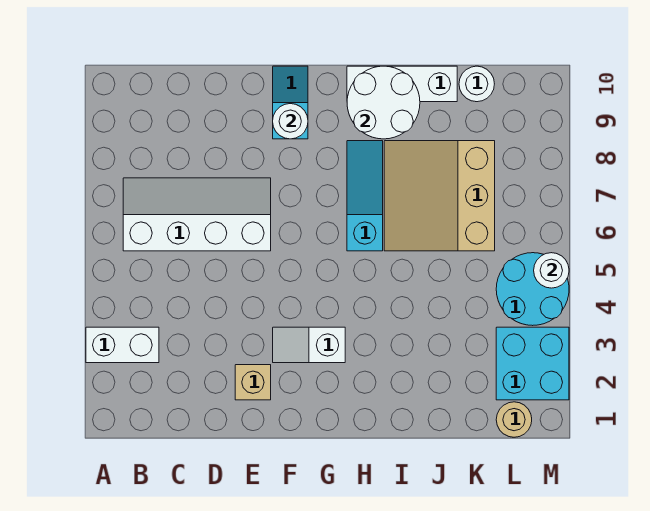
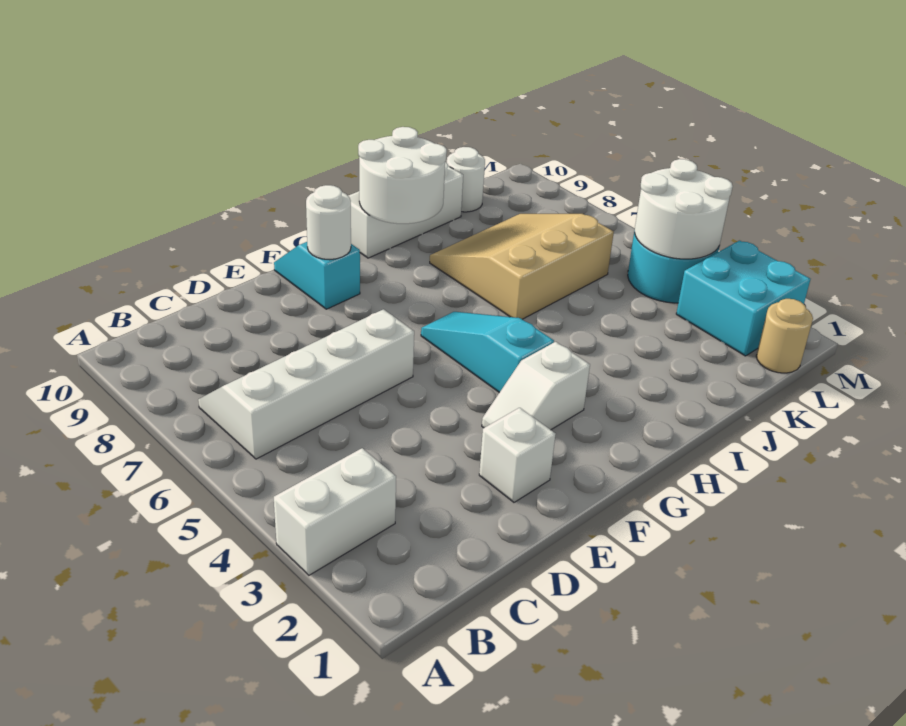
tan 1x1 brick [235,365,271,400] -> white 1x1 brick [479,408,556,502]
cyan 1x3 slope [347,141,383,251] -> cyan 1x3 slope moved to [421,312,554,392]
tan 3x3 slope [384,141,495,251] -> tan 3x3 slope turned to [430,214,614,319]
white 1x1 round brick [534,253,569,288] -> white 2x2 round brick [635,159,733,259]

